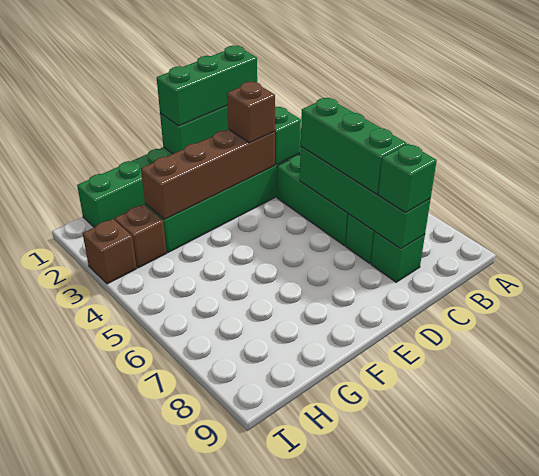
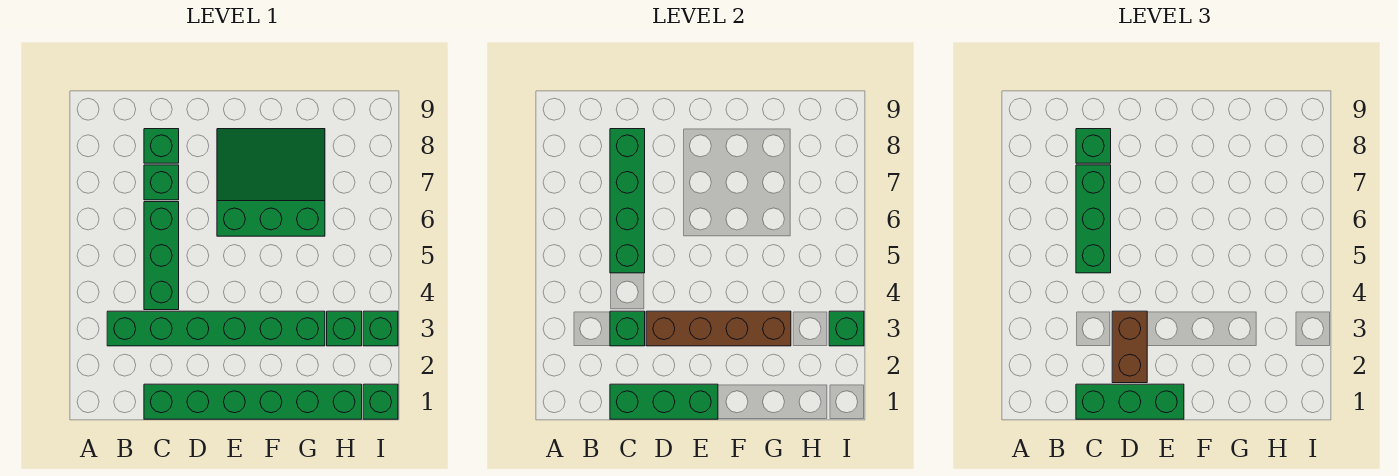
brown 1x1 brick [227,82,275,143] -> brown 1x2 brick [1112,311,1147,383]
none -> green 3x3 slope [217,129,325,236]
brown 1x1 brick [115,204,167,268] -> green 1x1 brick [327,311,362,346]
none -> green 1x1 brick [363,384,398,419]
brown 1x1 brick [83,219,137,284] -> green 1x1 brick [363,311,398,346]
none -> green 1x1 brick [829,311,864,346]

